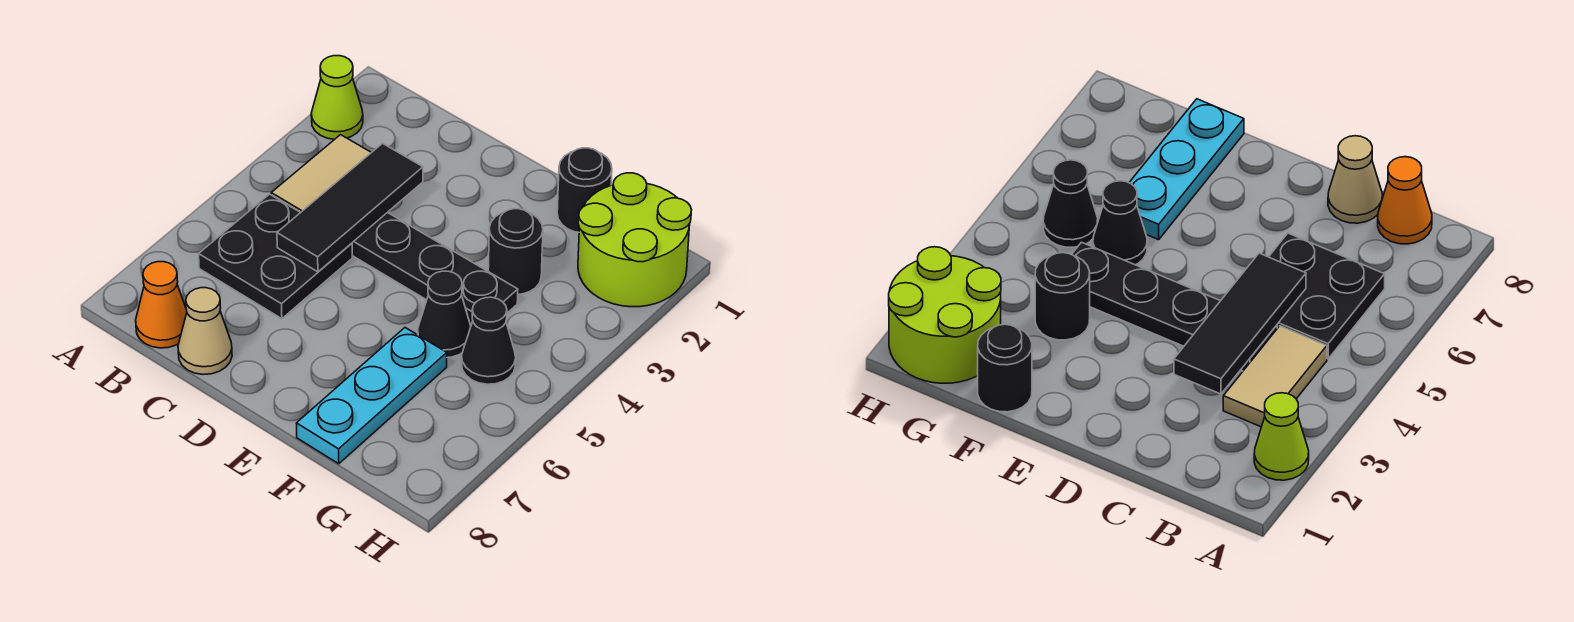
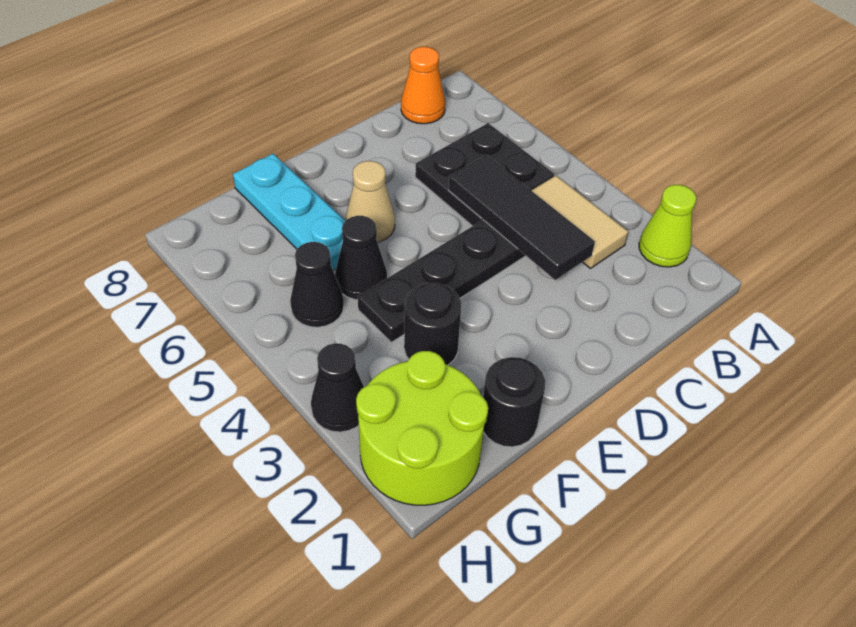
tan 1x1 cone [178,288,232,374] -> tan 1x1 cone moved to [346,161,395,242]
none -> black 1x1 cone [311,343,364,432]

